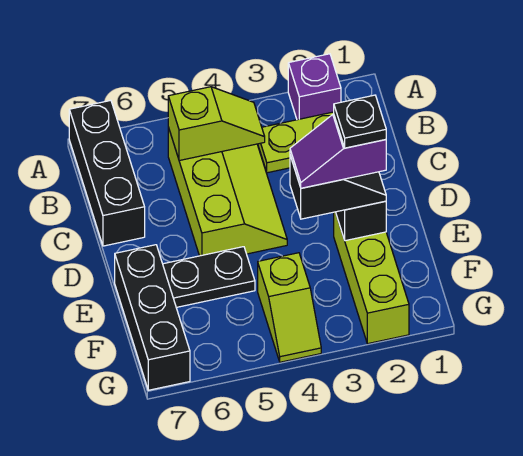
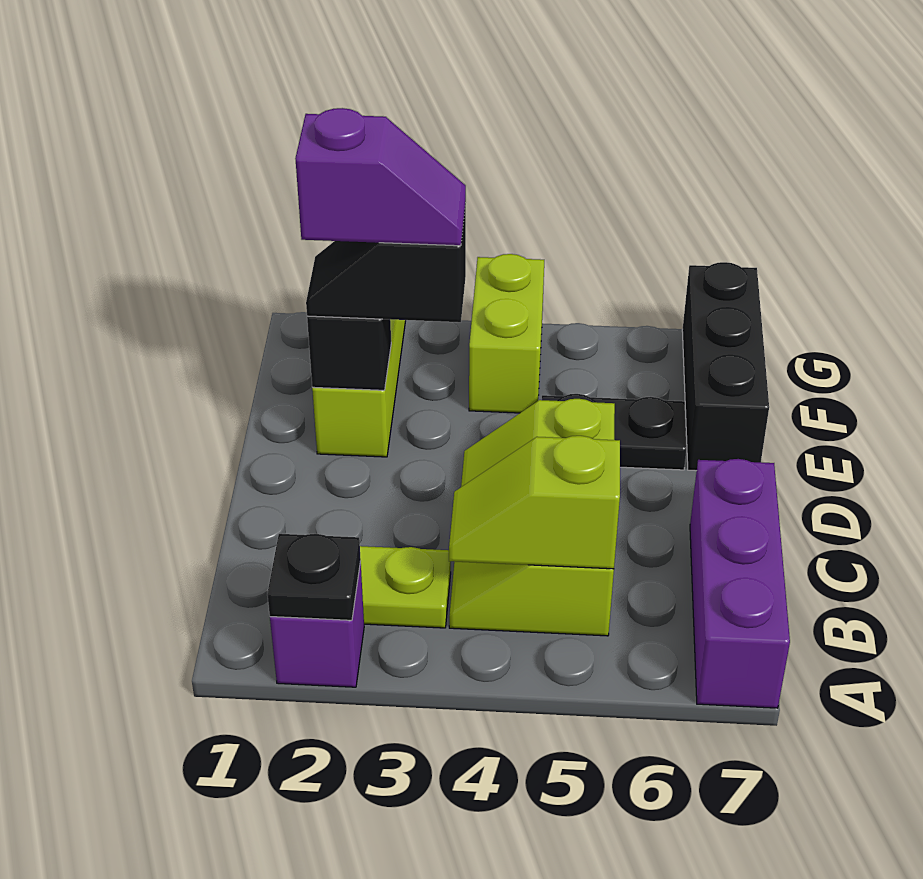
black 1x3 brick [69,100,145,246] -> purple 1x3 brick [690,459,790,708]
black 1x1 plate [334,95,386,148] -> black 1x1 plate moved to [267,534,361,620]
lime 1x2 slope [258,253,321,362] -> lime 1x2 brick [469,254,544,413]

